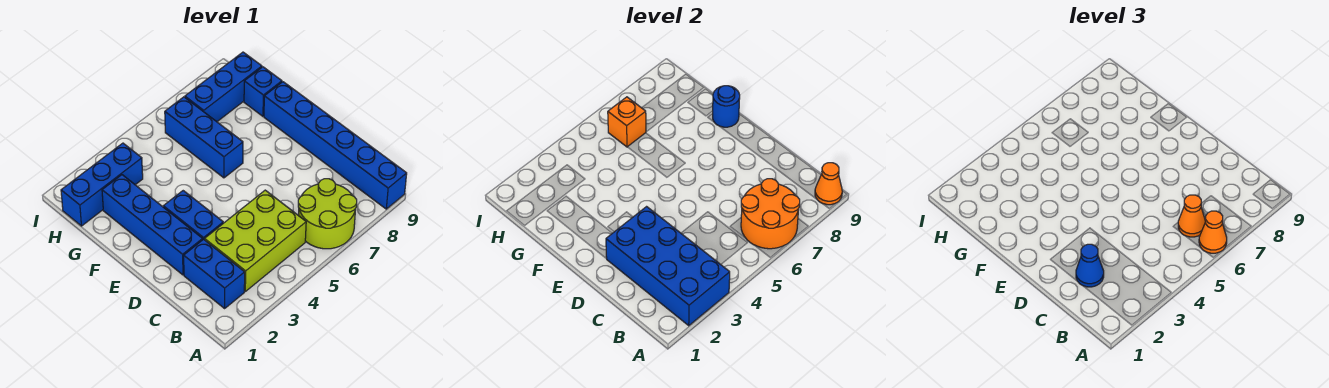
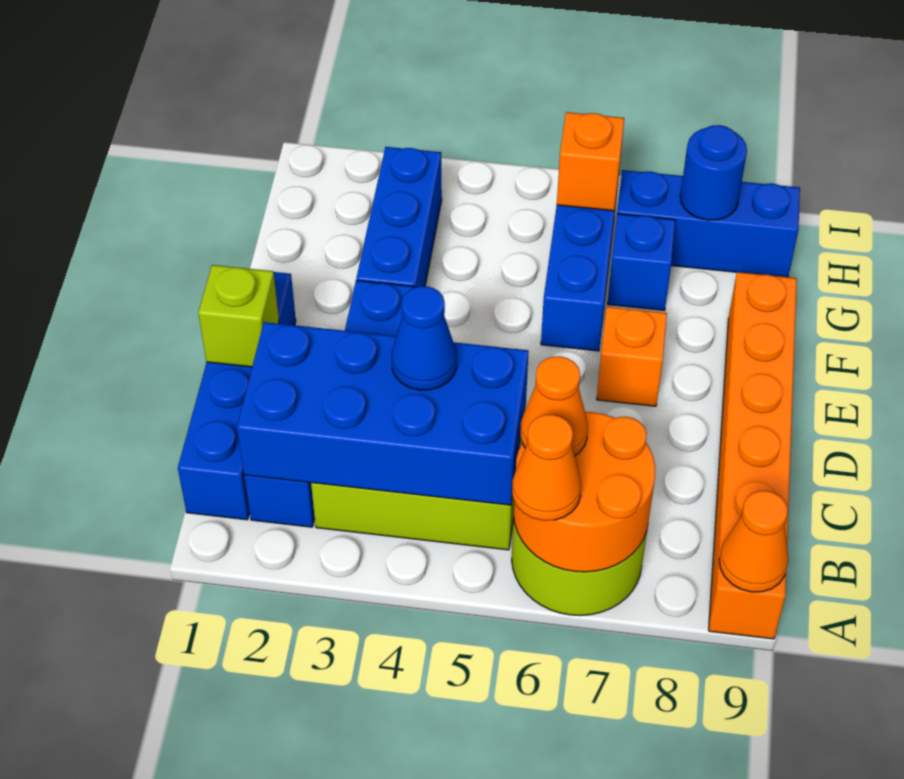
blue 2x4 brick [606,207,730,326] -> blue 2x4 brick turned to [237,322,529,505]
blue 1x6 brick [264,82,407,209] -> orange 1x6 brick [709,272,797,639]
blue 1x1 cone [1076,244,1104,287] -> blue 1x1 cone moved to [392,286,457,390]
none -> lime 1x1 brick [198,265,279,367]
blue 1x4 brick [102,175,203,275] -> blue 1x4 brick moved to [178,272,296,520]
none -> orange 1x1 brick [597,307,667,406]
blue 1x1 round brick [713,86,740,127] -> blue 1x1 round brick moved to [680,125,747,220]
blue 1x1 brick [244,67,282,116] -> blue 1x1 brick moved to [608,214,675,311]
blue 1x3 brick [61,143,143,226] -> blue 1x3 brick turned to [356,147,442,287]

